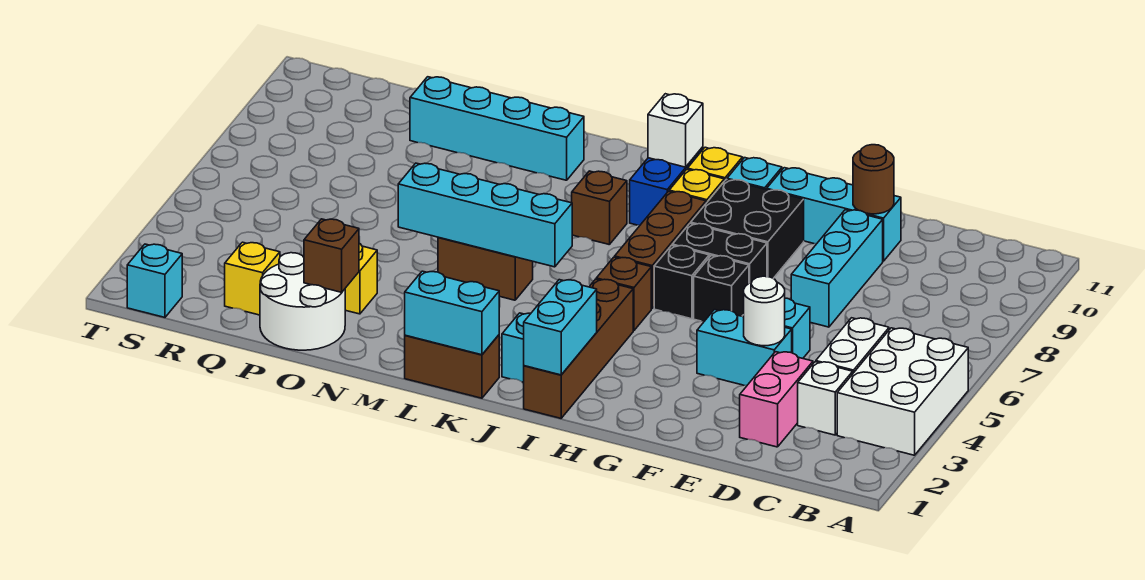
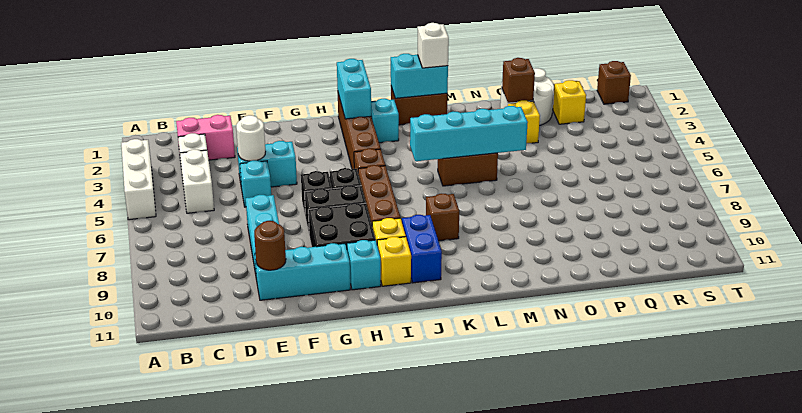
white 2x3 brick [837,328,968,455] -> white 1x3 brick [121,139,156,220]
pink 1x2 brick [740,352,813,447] -> pink 1x2 brick turned to [176,115,235,160]
white 1x1 brick [648,94,703,167] -> white 1x1 brick moved to [418,23,449,68]
cyan 1x4 brick [410,77,584,180] -> none
cyan 1x1 brick [127,244,182,317] -> brown 1x1 brick [597,61,631,104]

